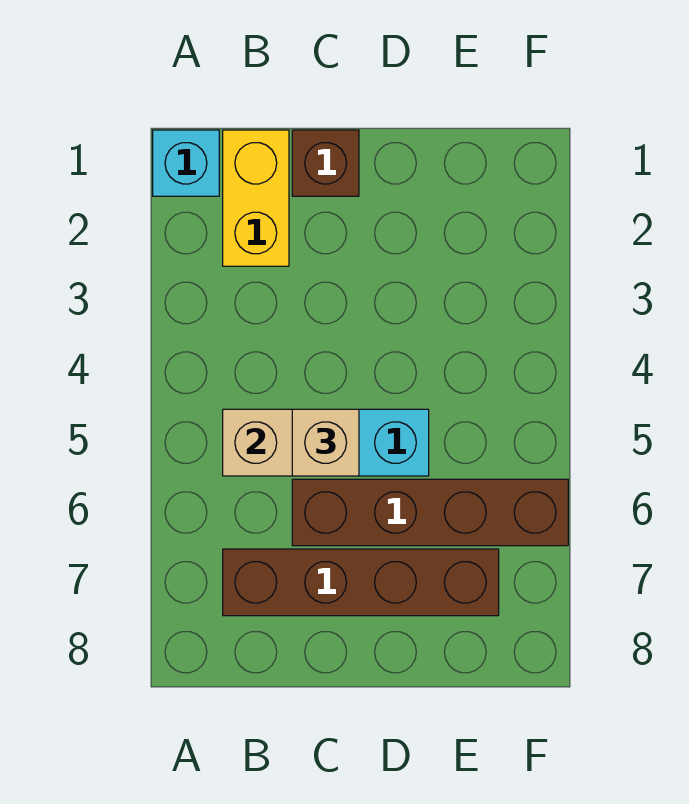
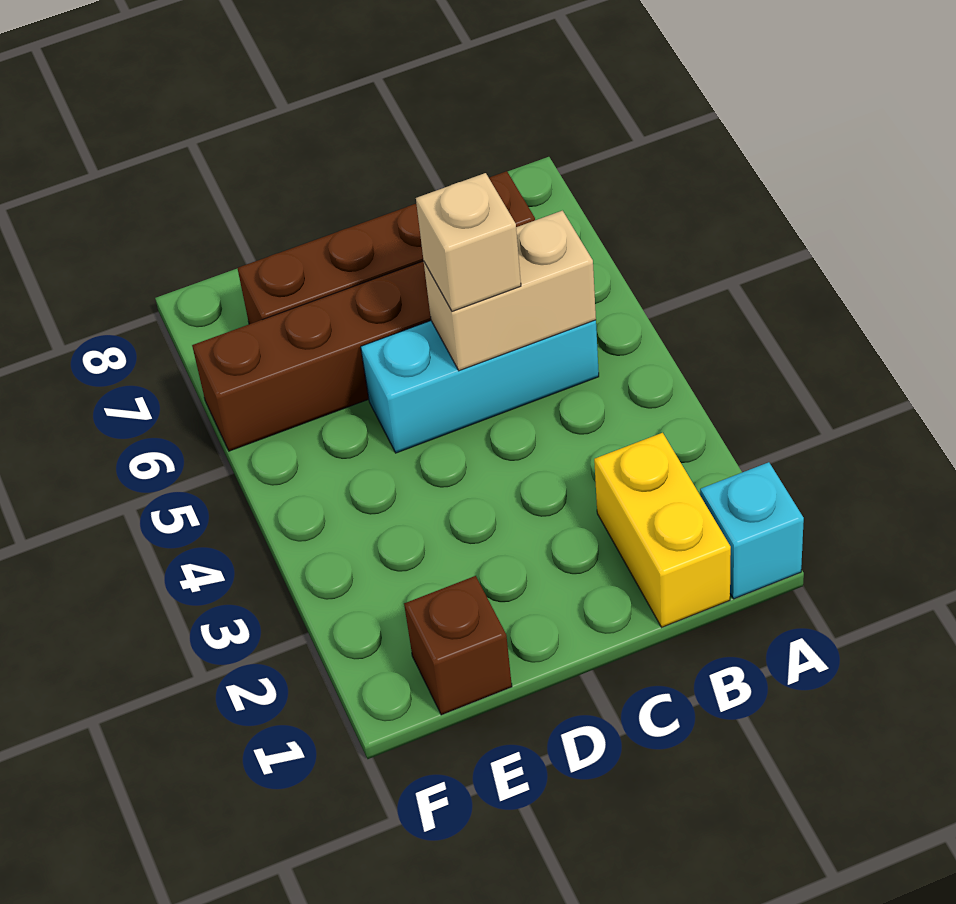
brown 1x1 brick [292,130,359,196] -> brown 1x1 brick moved to [404,576,512,715]

